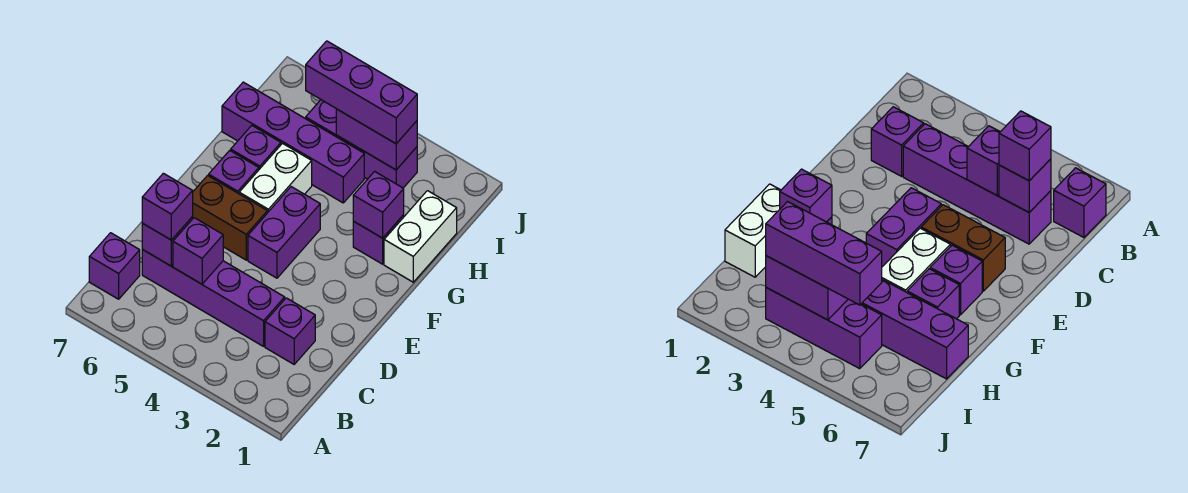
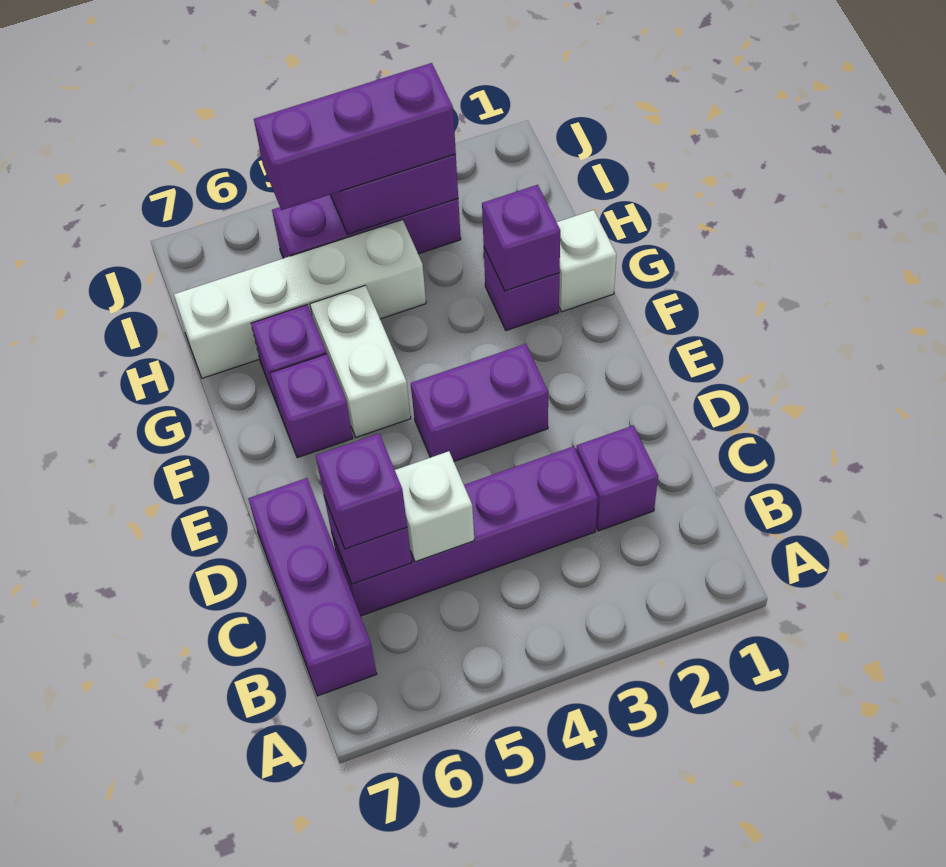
purple 1x1 brick [89,233,140,299] -> purple 1x3 brick [248,478,377,696]
purple 1x1 brick [173,218,223,284] -> white 1x1 brick [395,451,474,562]
purple 1x2 brick [248,187,320,278] -> purple 1x2 brick turned to [411,344,548,461]
brown 1x2 brick [192,176,267,260] -> none
white 1x2 brick [384,191,457,282] -> white 1x1 brick [557,210,616,312]
purple 1x4 brick [222,82,364,203] -> white 1x4 brick [174,220,426,378]

